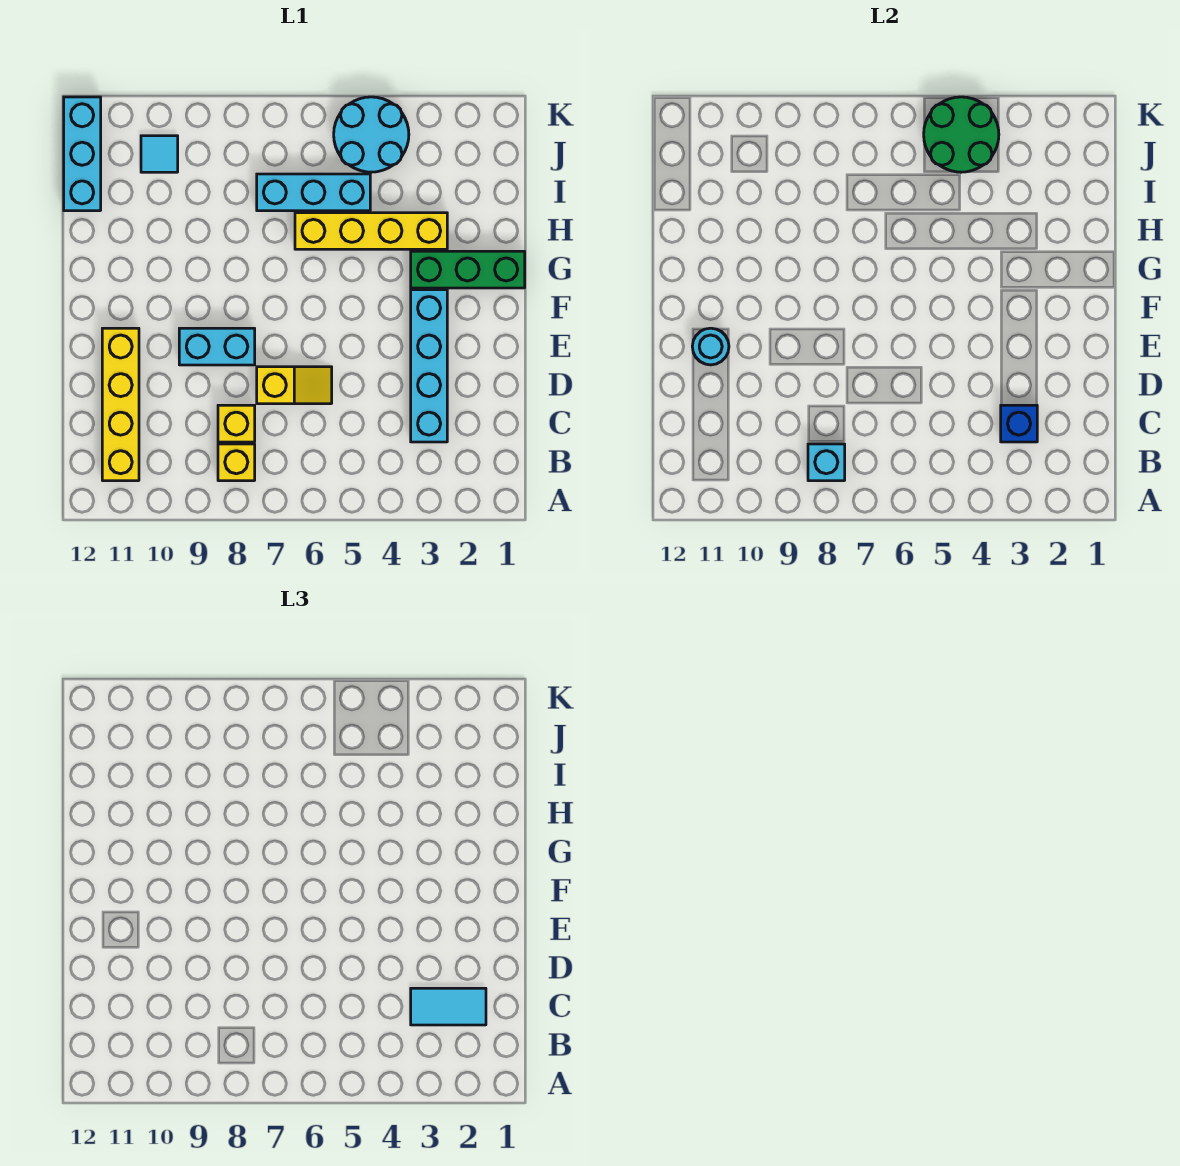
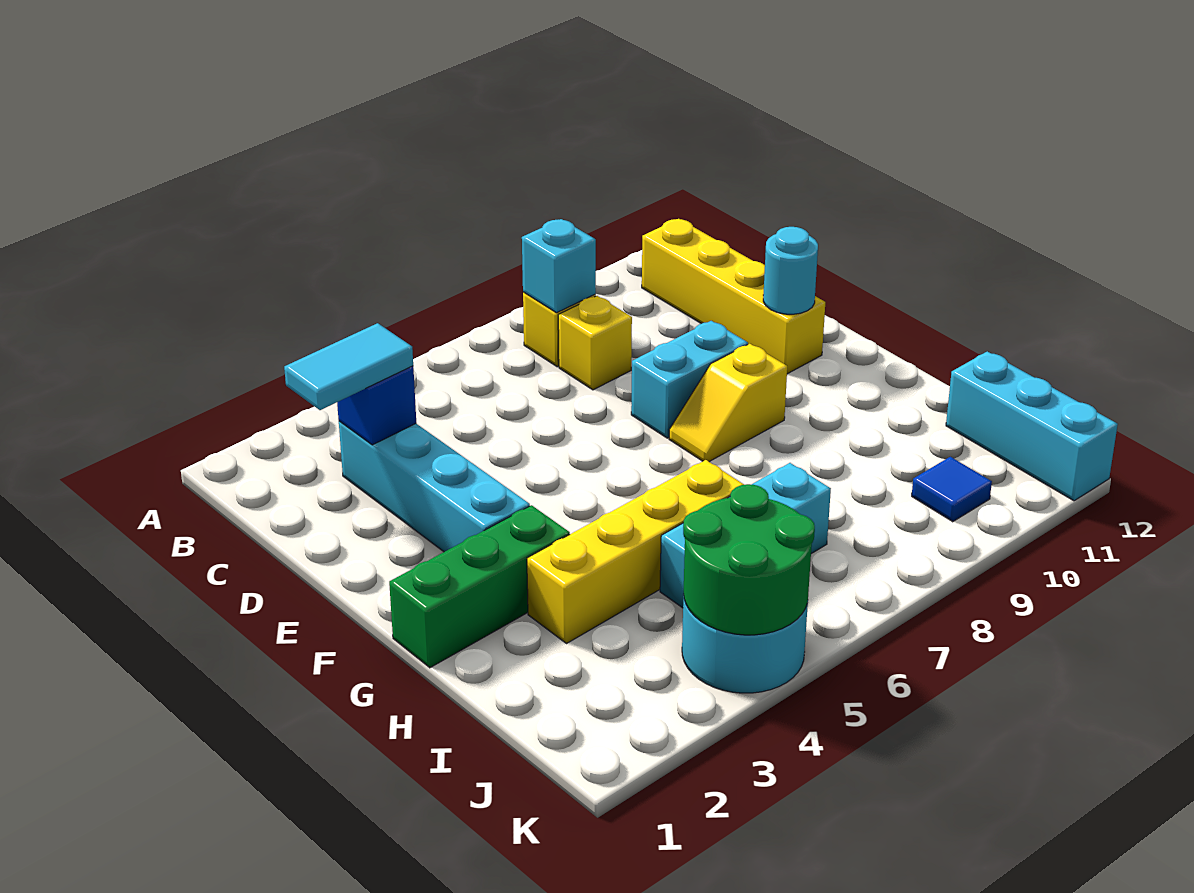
yellow 1x2 slope [257,367,332,404] -> yellow 1x2 slope moved to [669,344,787,462]
cyan 1x1 tile [141,136,178,172] -> blue 1x1 tile [912,457,992,522]

